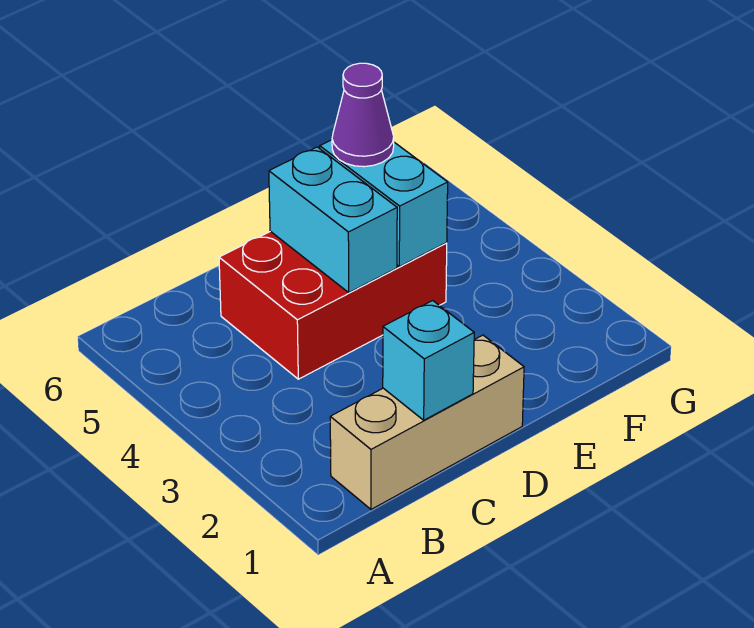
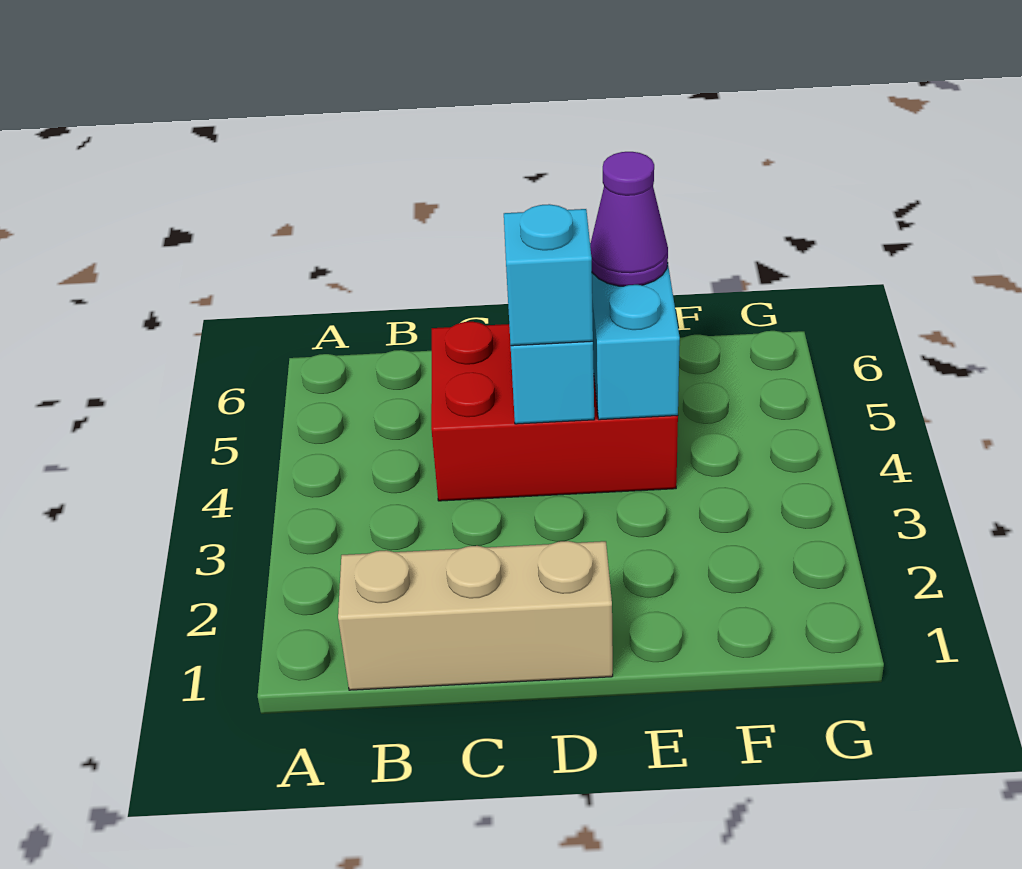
cyan 1x1 brick [383,301,474,420] -> cyan 1x1 brick moved to [504,204,593,346]

